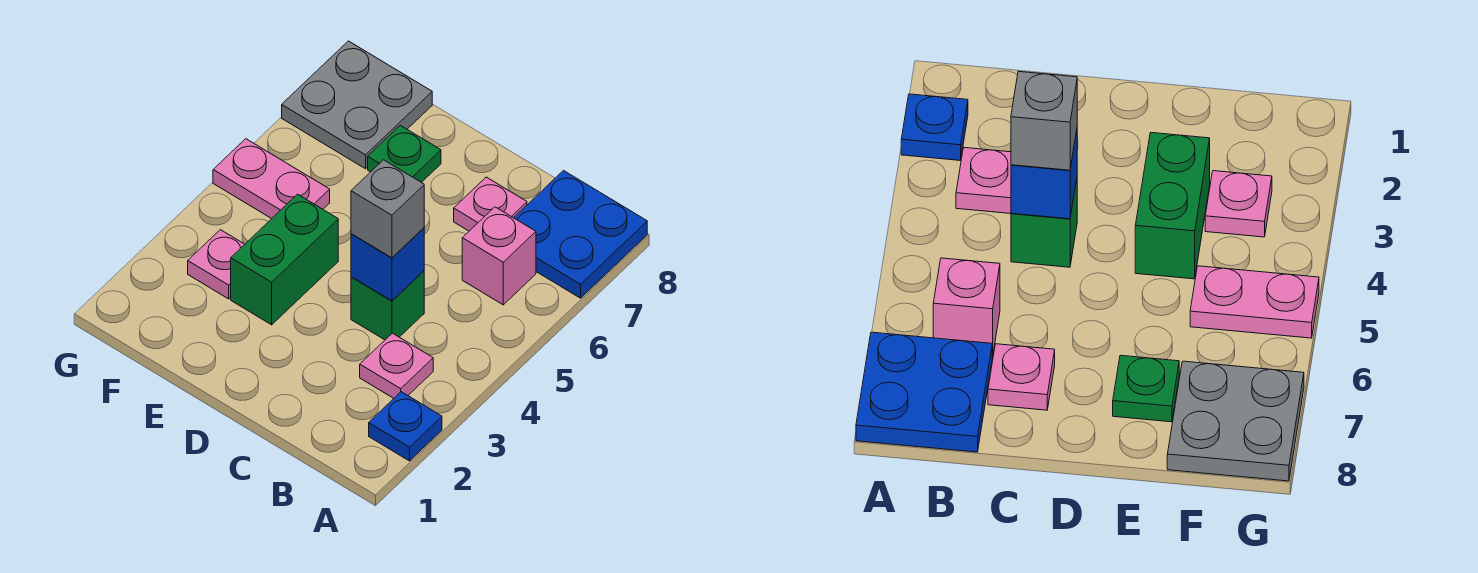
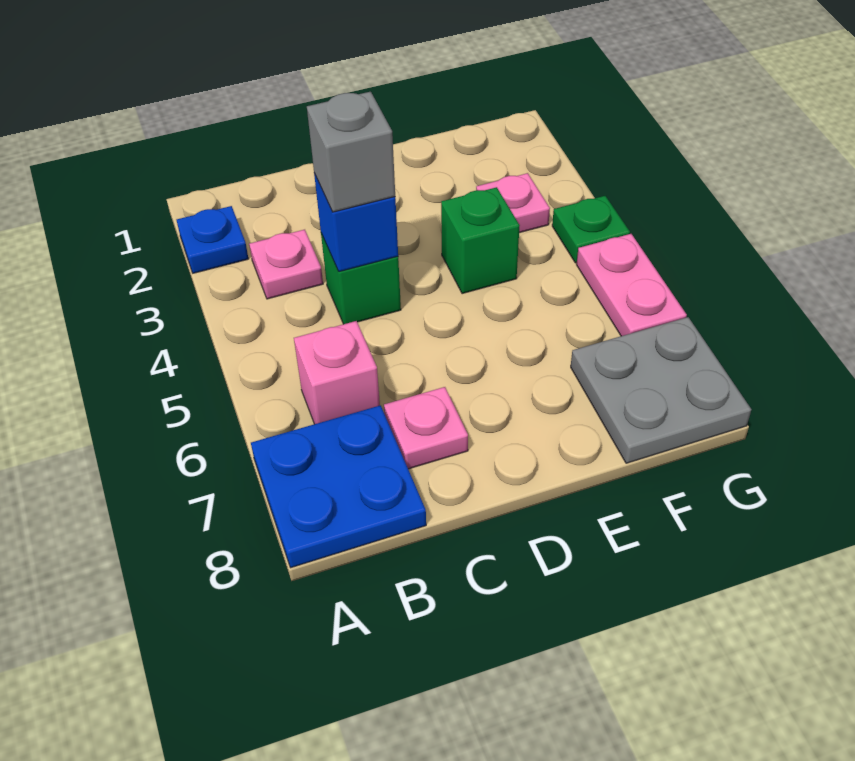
green 1x2 brick [231,194,338,325] -> green 1x1 brick [441,187,520,294]
green 1x1 plate [368,125,441,182] -> green 1x1 plate moved to [552,196,630,263]
pink 1x2 plate [213,139,330,219] -> pink 1x2 plate turned to [577,234,687,336]

